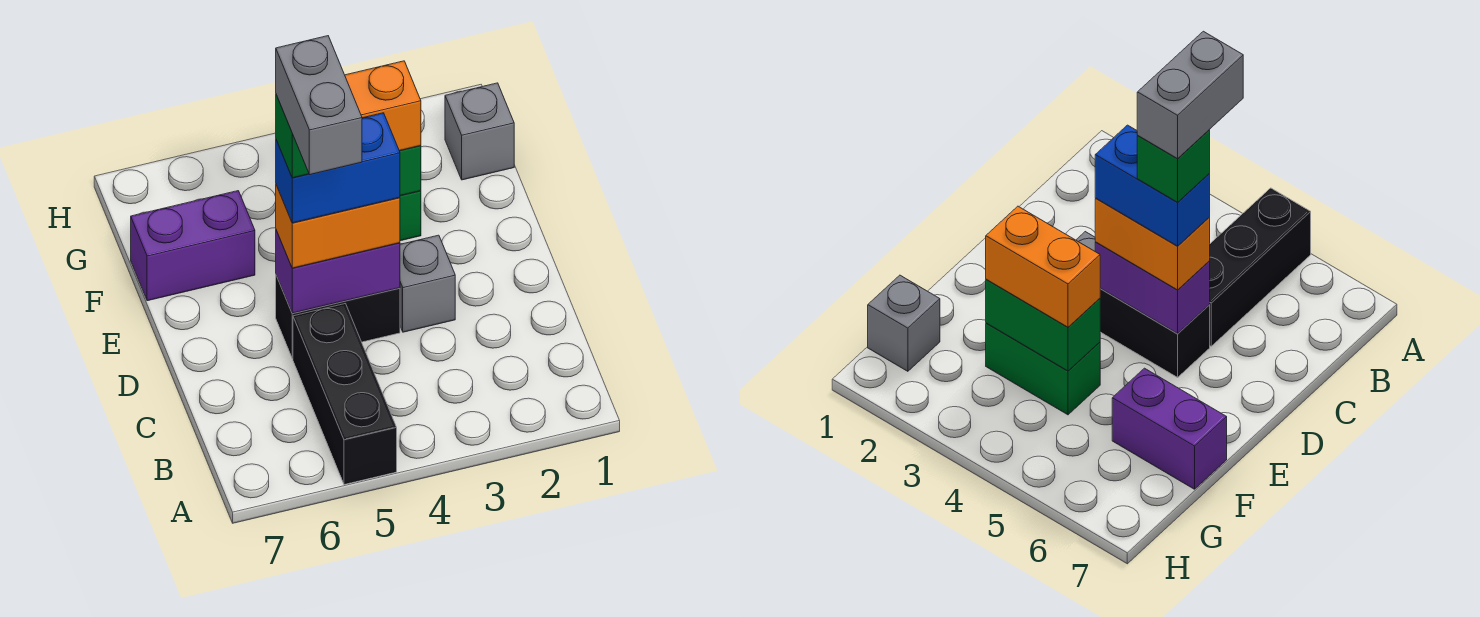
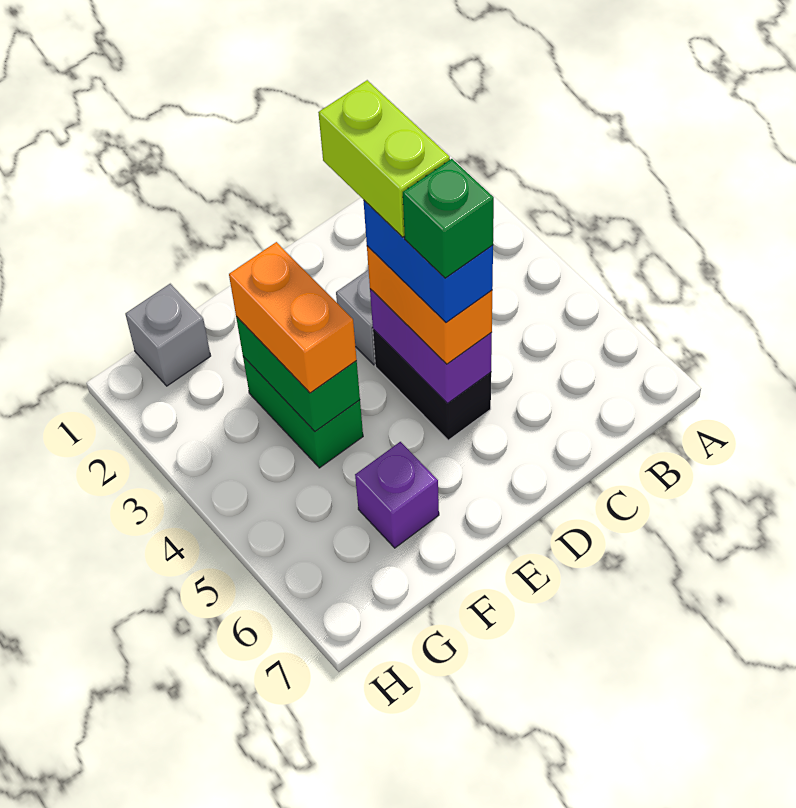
black 1x3 brick [293,304,397,485] -> none
grey 1x2 brick [276,36,362,175] -> none
none -> lime 1x2 brick [318,80,450,237]
purple 1x2 brick [131,191,255,301] -> purple 1x1 brick [355,442,439,548]

